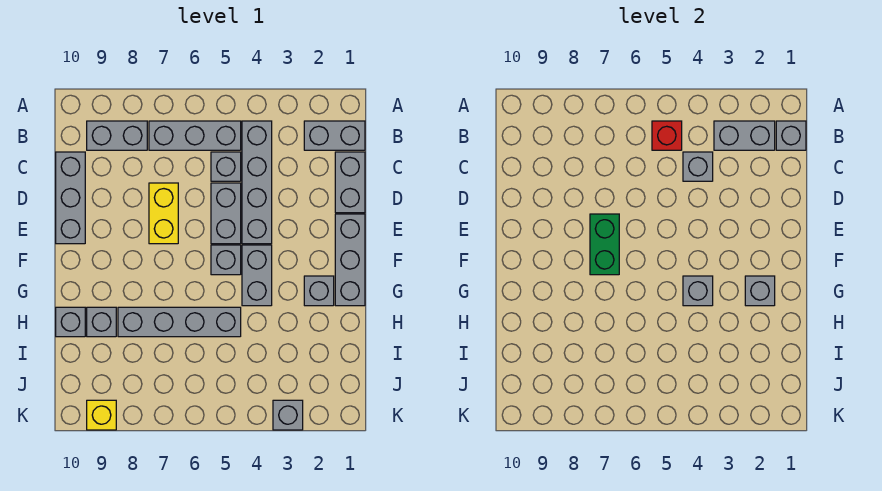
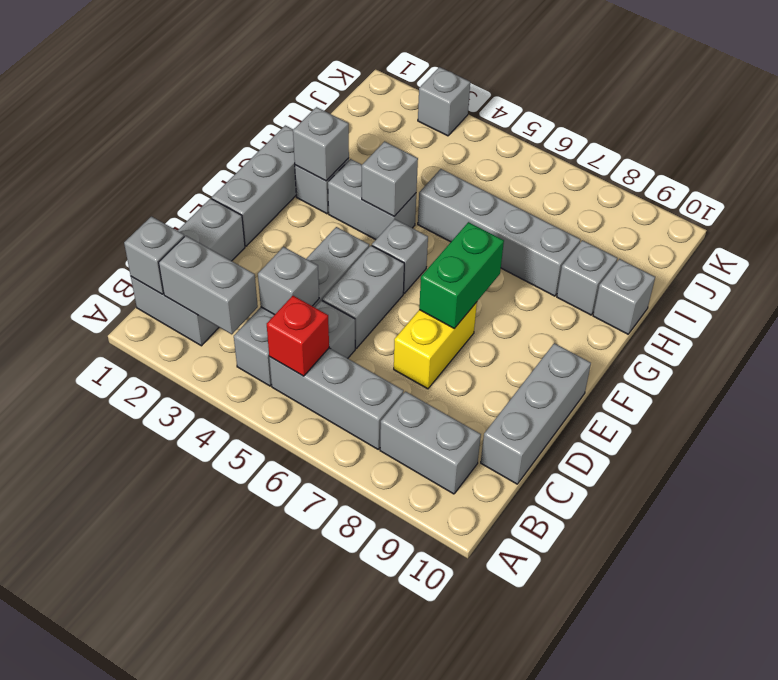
grey 1x2 brick [242,245,272,306] -> grey 1x2 brick turned to [328,159,416,240]
yellow 1x1 brick [87,400,116,430] -> none

